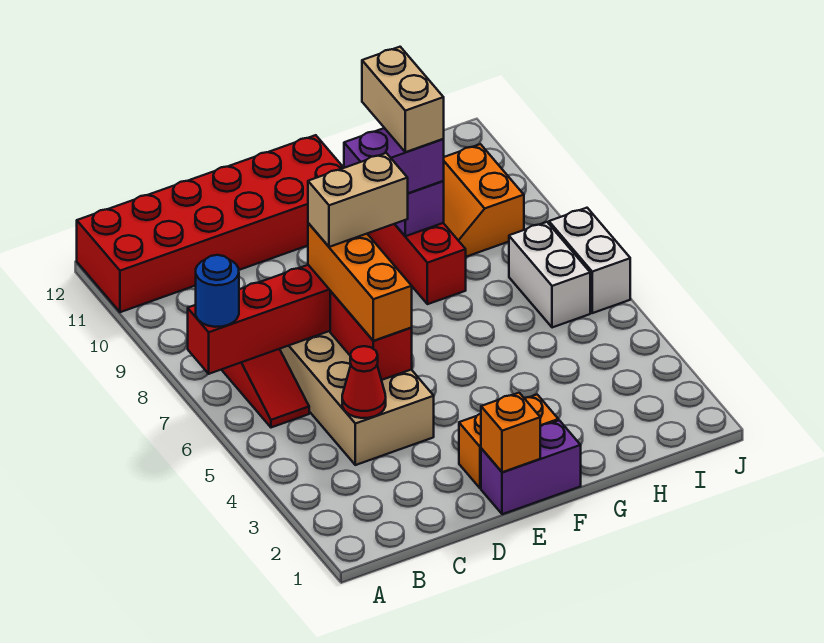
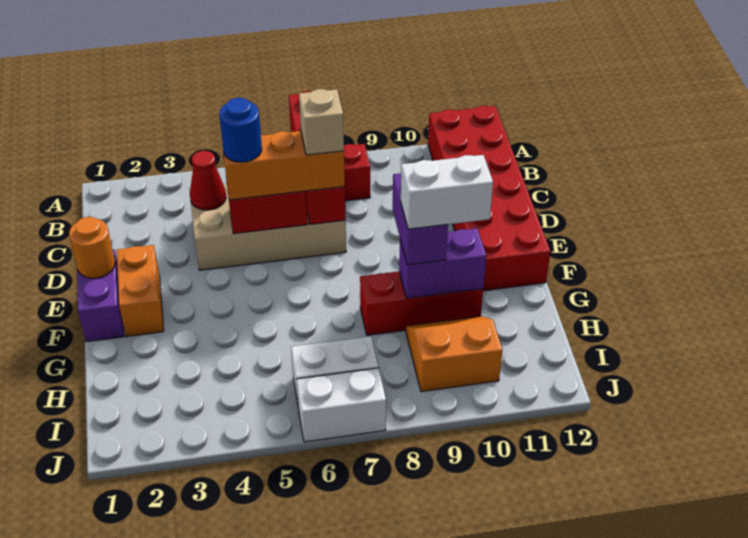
blue 1x1 round brick [196,255,239,327] -> blue 1x1 round brick moved to [219,98,262,162]
tan 1x2 brick [308,153,408,247] -> tan 1x1 brick [299,89,344,155]
orange 1x1 brick [481,393,540,472] -> orange 1x1 round brick [69,217,115,278]
tan 1x2 brick [362,47,444,152] -> white 1x2 brick [401,155,493,229]

